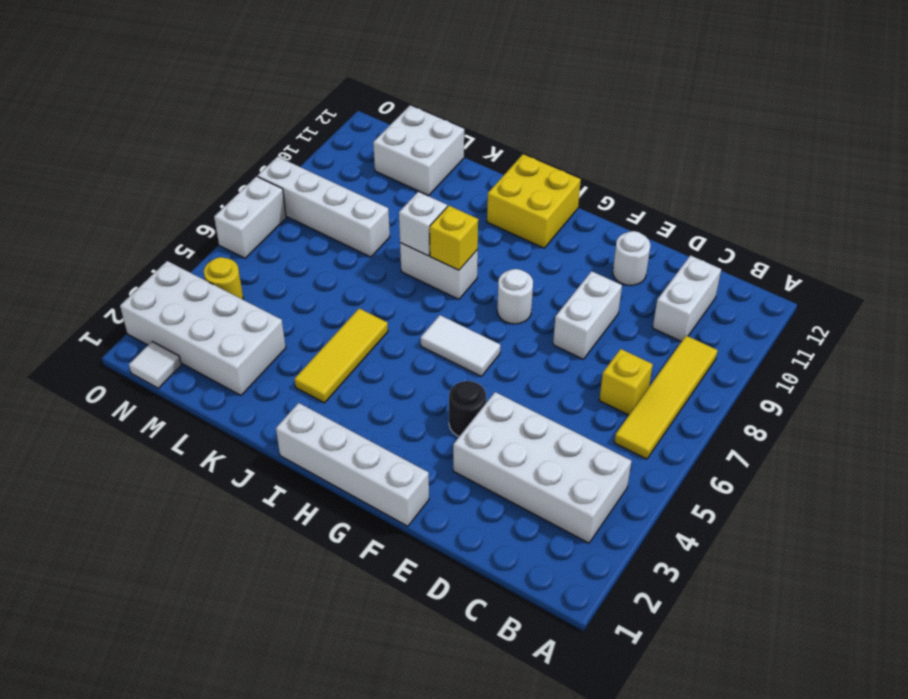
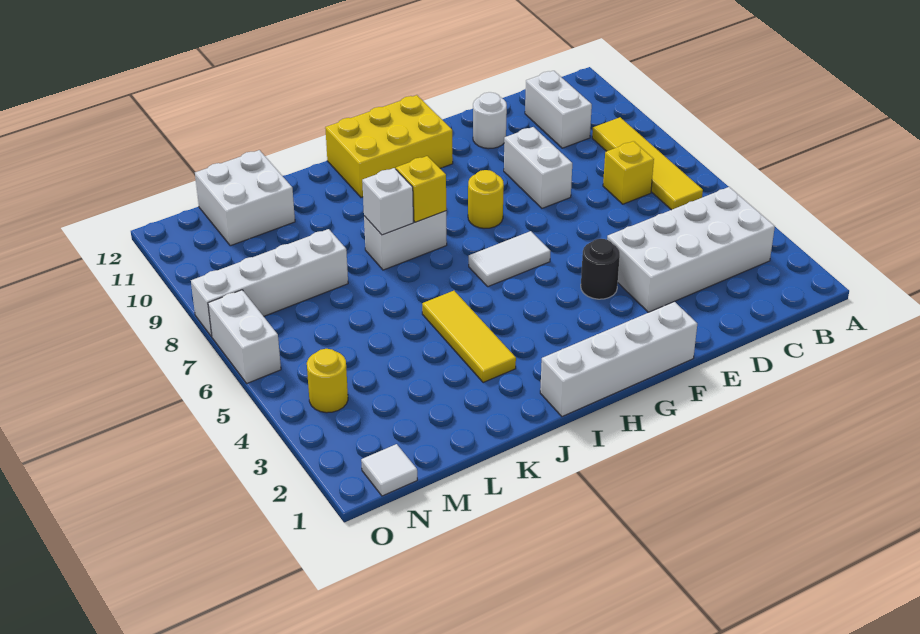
white 1x1 round brick [497,269,533,324] -> yellow 1x1 round brick [468,170,504,228]
yellow 2x2 brick [487,154,581,248] -> yellow 2x3 brick [325,95,453,197]
white 2x4 brick [120,261,286,395] -> none

